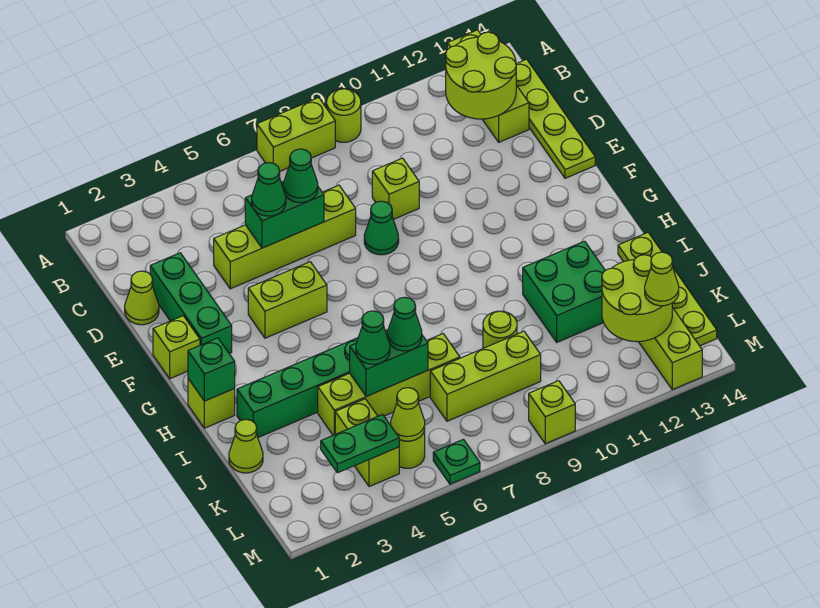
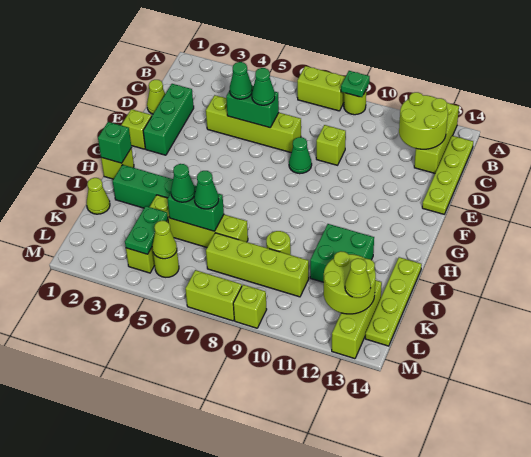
lime 1x2 brick [248,262,327,338] -> lime 1x2 brick moved to [185,270,242,321]
lime 1x3 brick [430,331,541,421] -> lime 1x4 brick [206,233,309,297]
green 1x2 plate [321,414,399,473] -> green 1x2 plate turned to [125,206,168,254]
green 1x1 plate [433,439,480,484] -> green 1x1 plate moved to [341,71,370,97]

